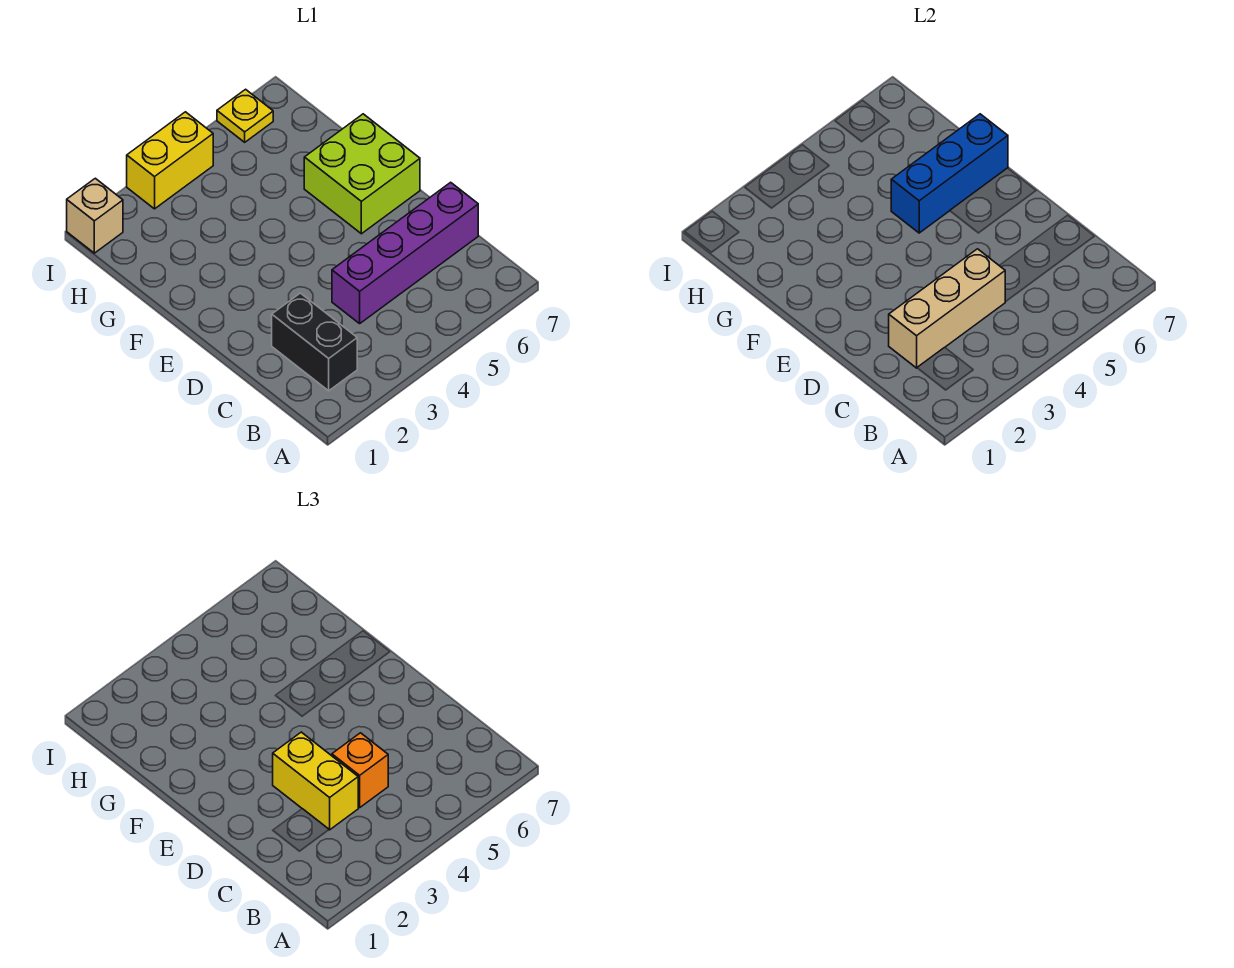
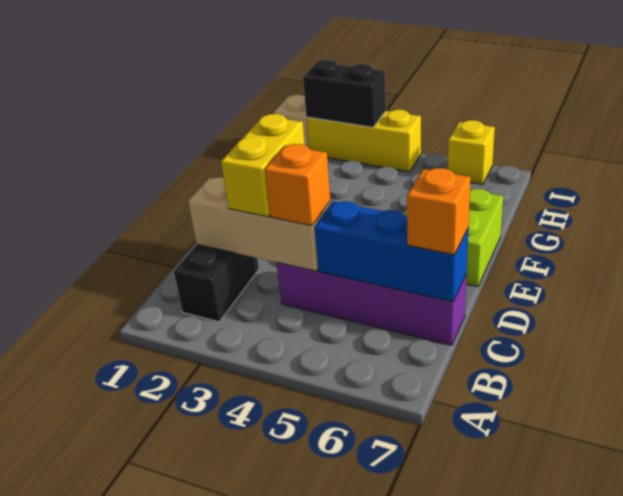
none -> orange 1x1 brick [407,168,471,255]
blue 1x3 brick [891,114,1008,233] -> blue 1x3 brick moved to [314,201,469,302]
none -> black 1x2 brick [303,60,386,127]
yellow 1x2 brick [127,112,213,209] -> yellow 1x3 brick [306,110,421,172]
yellow 1x1 plate [217,89,273,142] -> yellow 1x1 brick [448,120,495,185]

